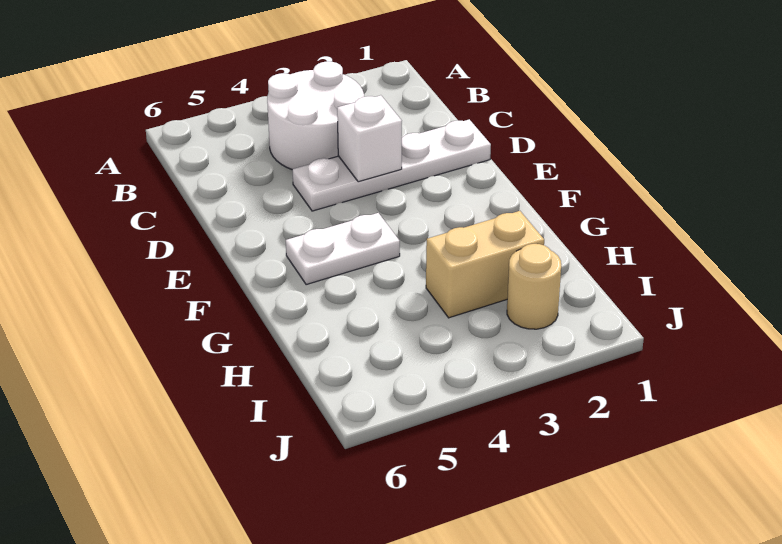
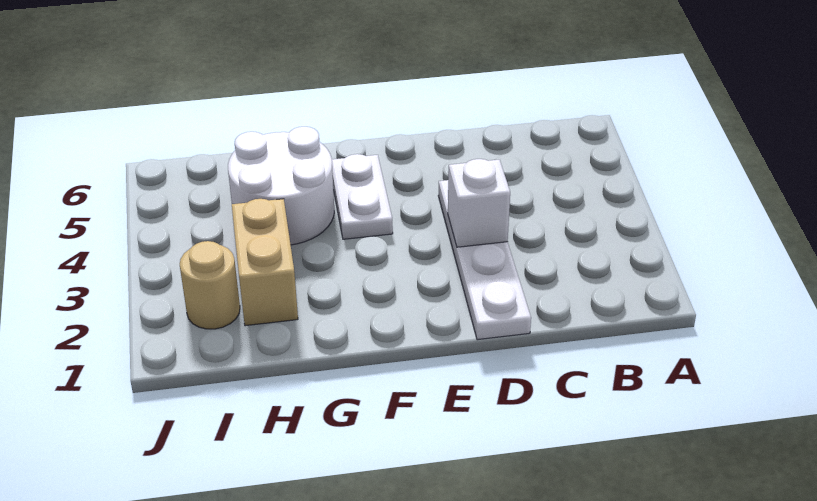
white 2x2 round brick [267,61,364,169] -> white 2x2 round brick moved to [228,127,334,245]

